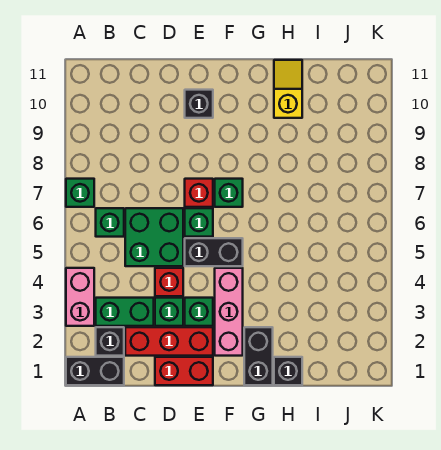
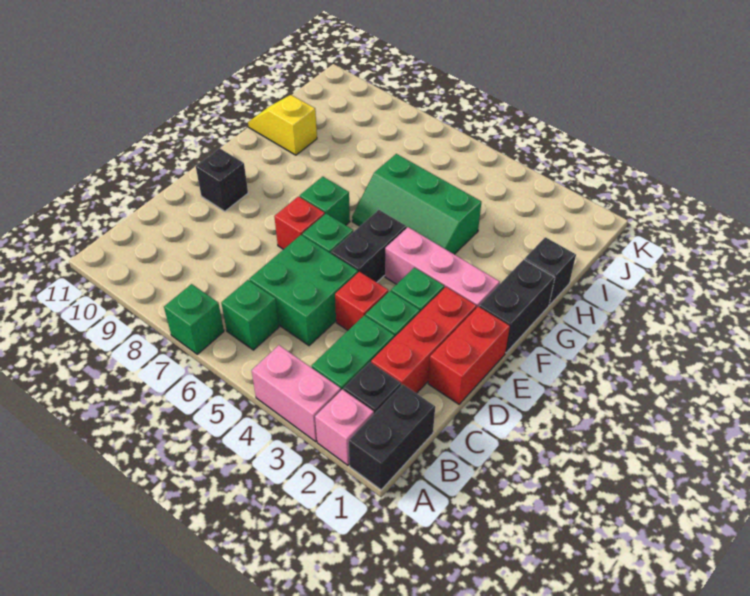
none -> pink 1x1 brick [315,389,374,465]
black 1x2 brick [244,327,273,385] -> black 1x2 brick turned to [479,260,555,353]
none -> green 2x3 slope [352,154,481,254]

